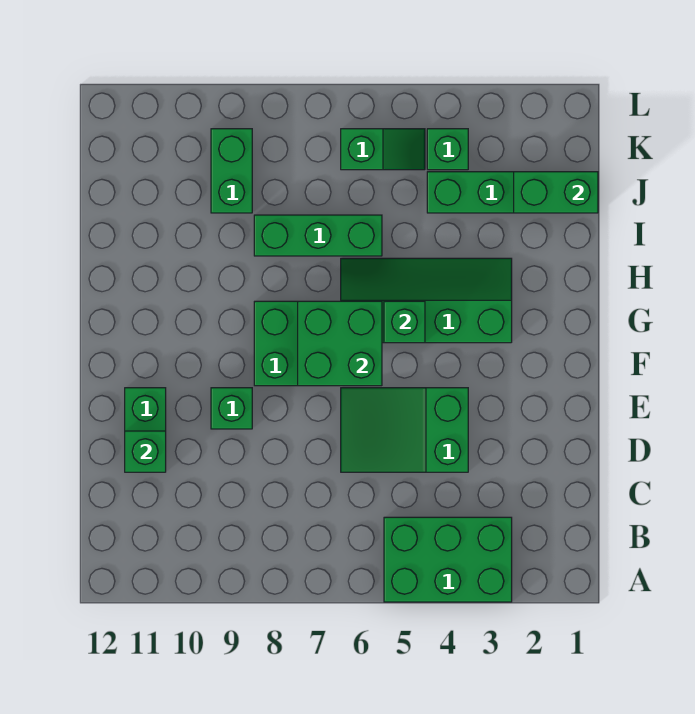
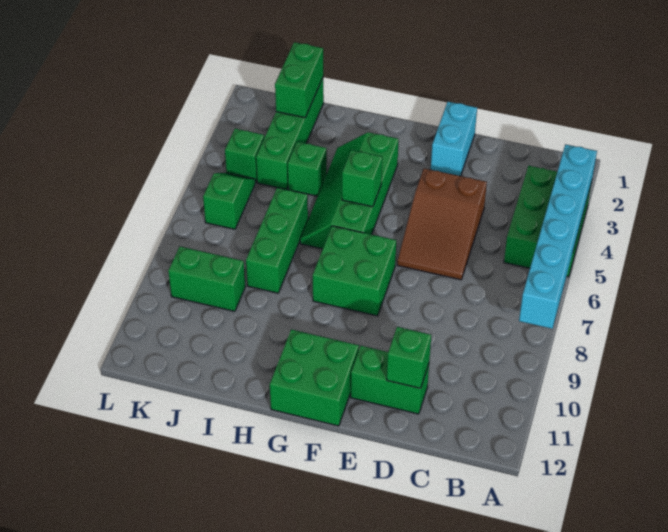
none -> cyan 1x6 brick [519,144,597,329]
green 2x3 slope [341,388,468,472] -> brown 2x3 slope [397,168,487,280]
none -> cyan 1x2 brick [431,102,477,176]
green 1x1 brick [211,388,252,429] -> green 1x1 brick moved to [288,142,327,196]
green 2x2 brick [298,301,382,386] -> green 2x2 brick moved to [270,329,359,426]

